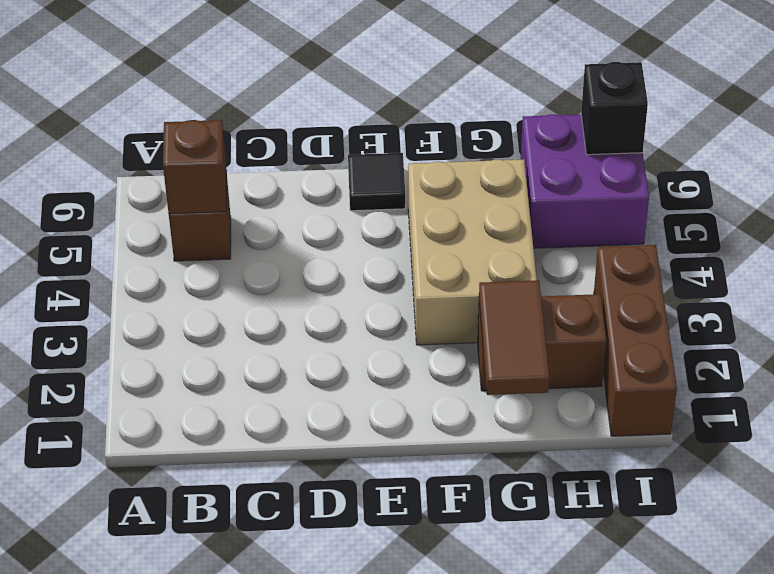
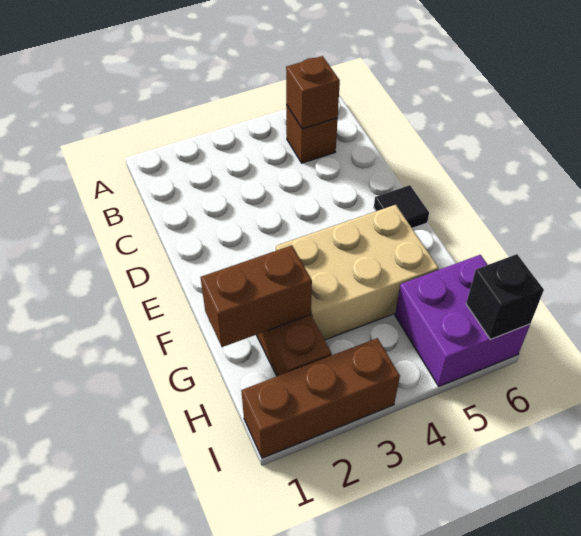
brown 1x2 tile [479,280,549,395] -> brown 1x2 brick [201,245,312,347]

